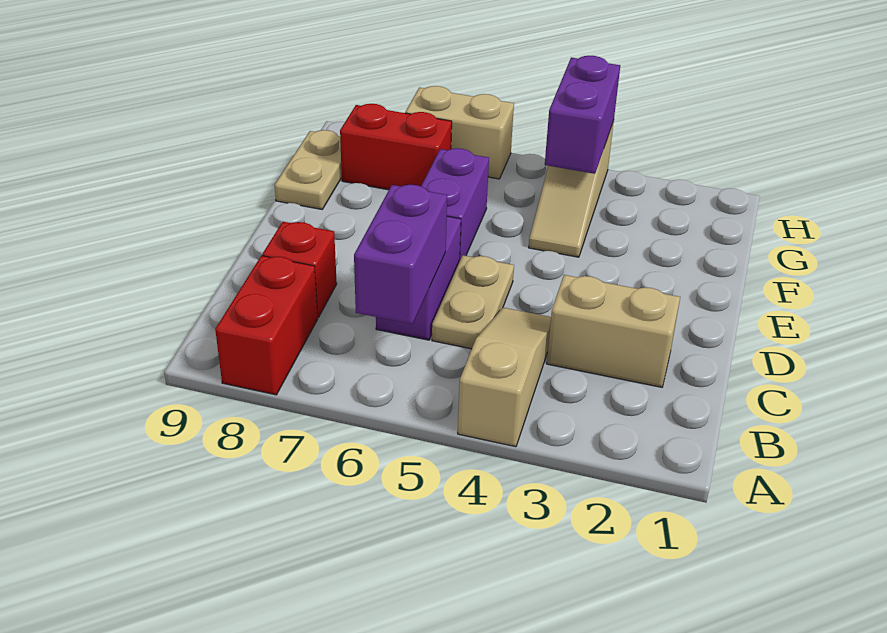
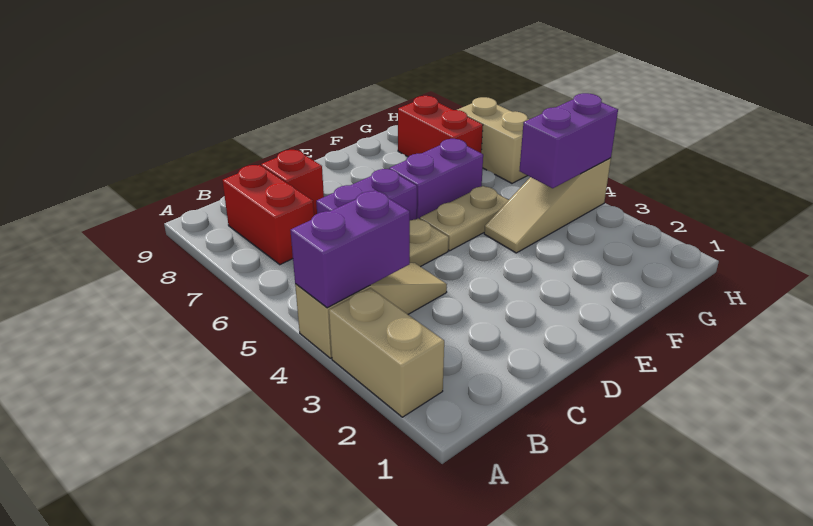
red 1x2 brick [215,256,318,395] -> red 1x2 brick turned to [222,165,314,265]
purple 1x2 brick [354,185,447,324] -> purple 1x2 brick moved to [290,190,410,308]
tan 1x2 brick [547,275,680,387] -> tan 1x2 brick moved to [329,288,444,417]
tan 1x2 plate [275,130,342,209] -> tan 1x2 plate moved to [420,186,508,251]

